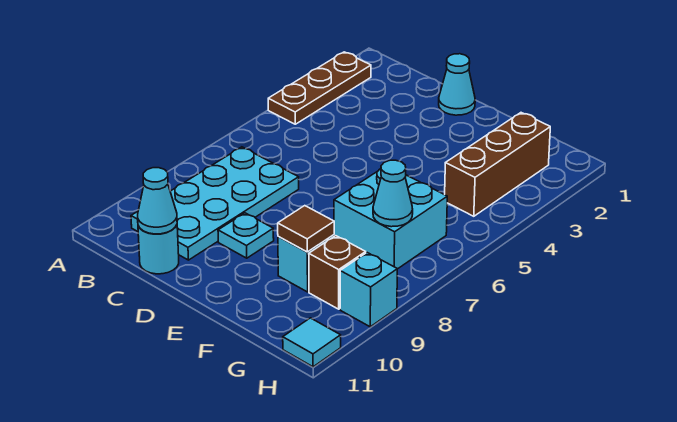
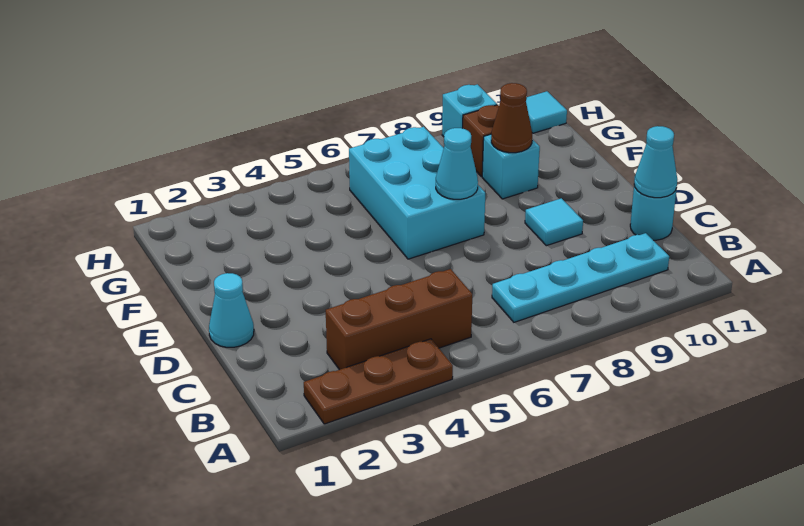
cyan 2x4 plate [131,147,299,260] -> cyan 1x4 plate [492,233,669,322]
cyan 1x1 plate [218,213,274,258] -> cyan 1x1 tile [525,198,583,246]
cyan 2x2 brick [334,169,447,269] -> cyan 2x3 brick [349,127,485,259]
brown 1x1 tile [278,206,334,252] -> brown 1x1 cone [491,83,532,153]
brown 1x3 brick [445,113,550,216] -> brown 1x3 brick moved to [326,269,472,370]
cyan 1x1 cone [373,160,413,227] -> cyan 1x1 cone moved to [436,128,478,199]

